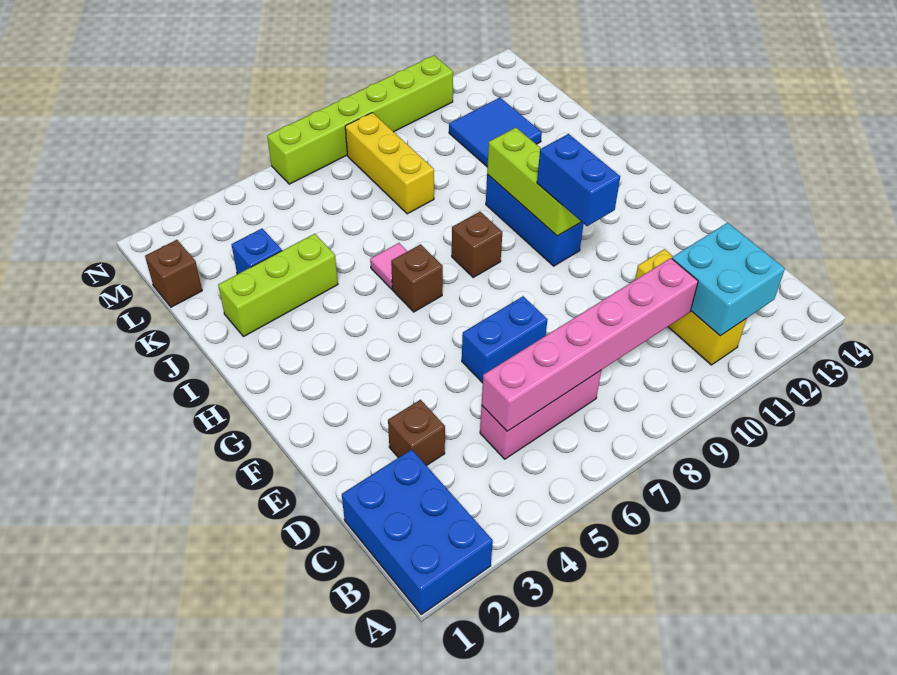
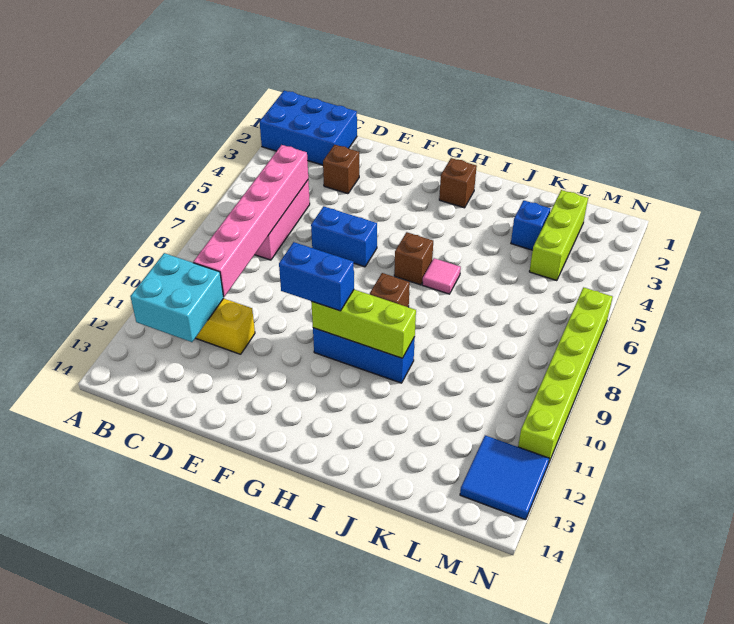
blue 1x2 brick [462,296,547,383] -> blue 1x2 brick turned to [311,206,377,267]
lime 1x3 brick [218,234,338,337] -> lime 1x3 brick moved to [529,190,588,281]
yellow 1x3 brick [345,113,434,214] -> none
blue 2x2 tile [449,97,542,167] -> blue 2x2 tile moved to [460,435,549,520]
brown 1x1 brick [145,240,202,307] -> brown 1x1 brick moved to [439,158,477,208]

